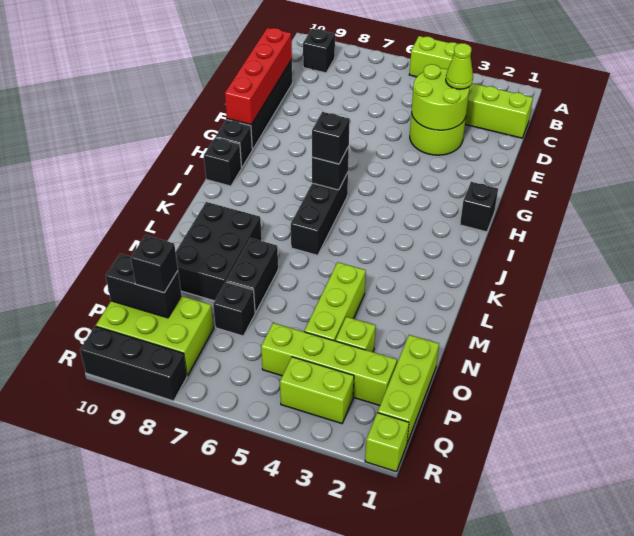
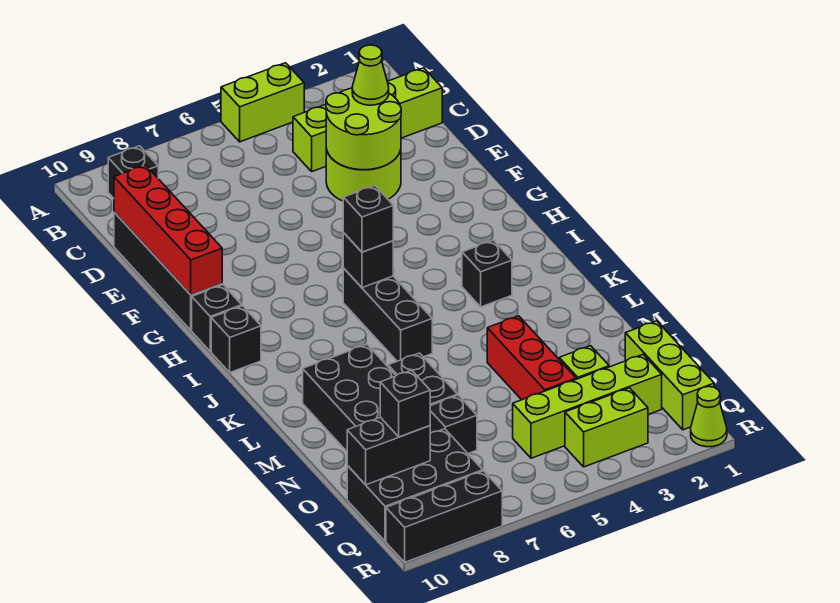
black 1x1 brick [460,182,498,232] -> black 1x1 brick moved to [462,240,512,307]
lime 1x3 brick [304,262,366,341] -> red 1x3 brick [487,316,576,400]
lime 2x3 brick [96,296,214,376] -> black 2x3 brick [347,429,483,541]
lime 1x1 brick [365,413,409,472] -> lime 1x1 cone [691,386,727,447]

